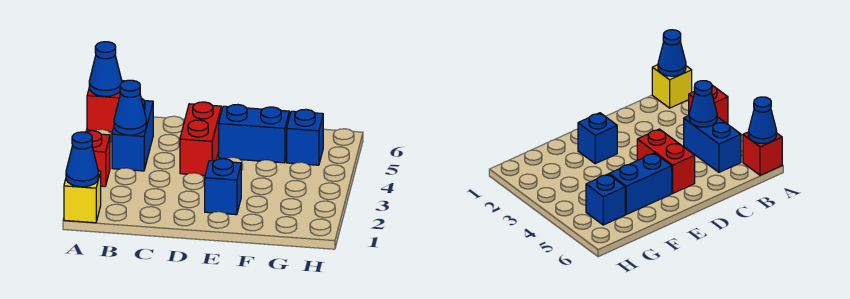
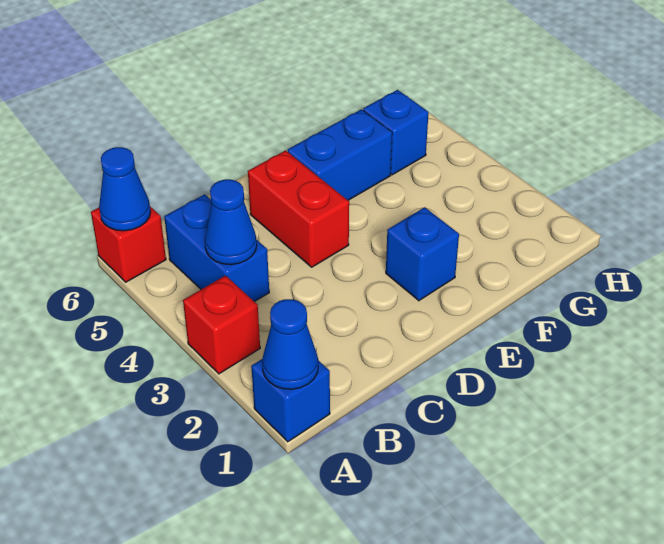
yellow 1x1 brick [64,171,101,223] -> blue 1x1 brick [251,359,330,442]

